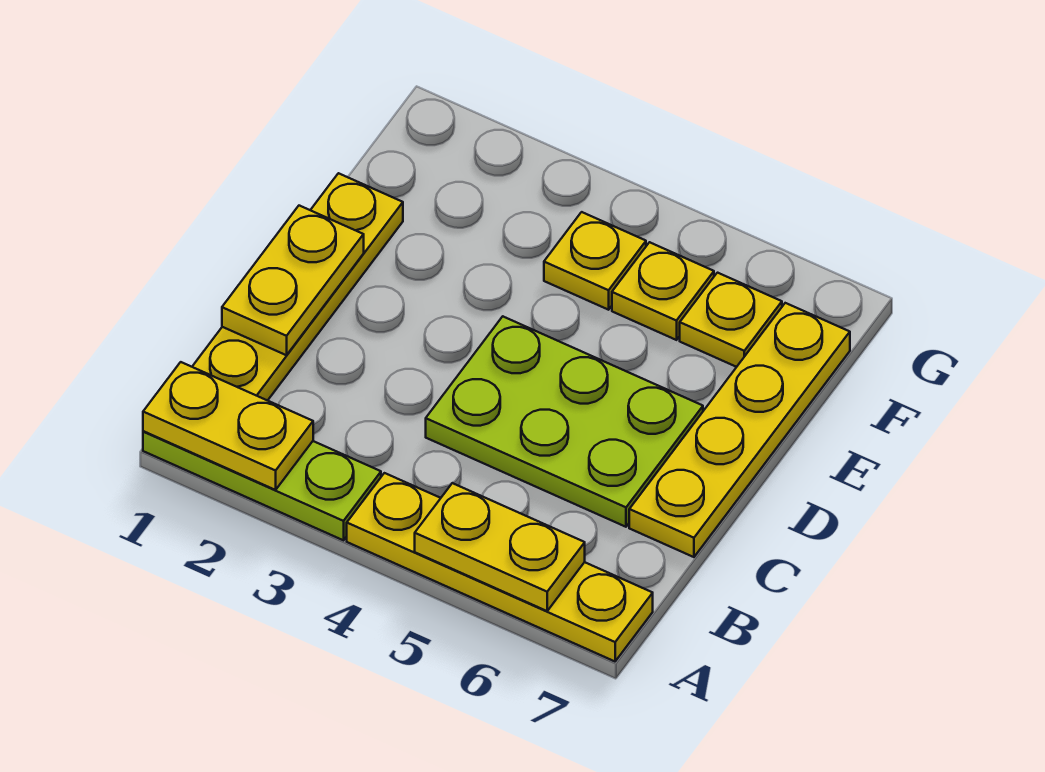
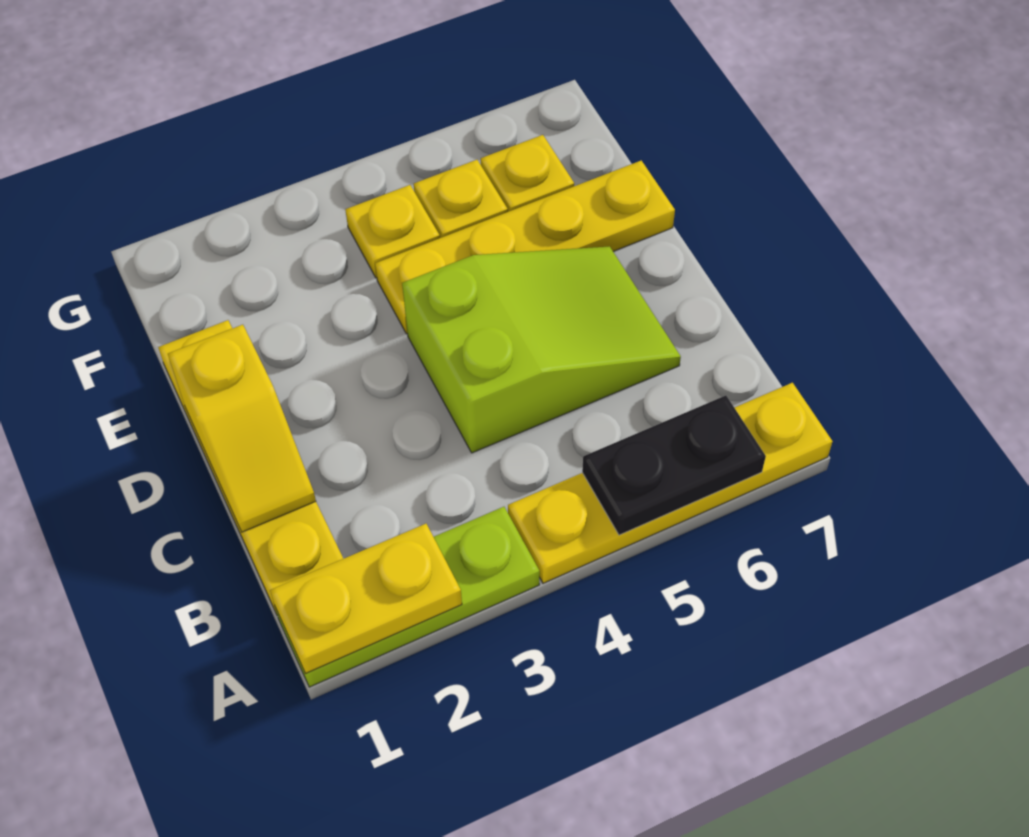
yellow 1x2 plate [415,483,585,611] -> black 1x2 plate [582,396,766,535]
yellow 1x2 plate [222,206,364,355] -> yellow 1x2 slope [168,325,316,532]
lime 2x3 plate [426,316,703,527] -> lime 2x3 slope [402,246,681,453]
yellow 1x4 plate [629,303,850,557] -> yellow 1x4 plate turned to [375,161,675,334]

